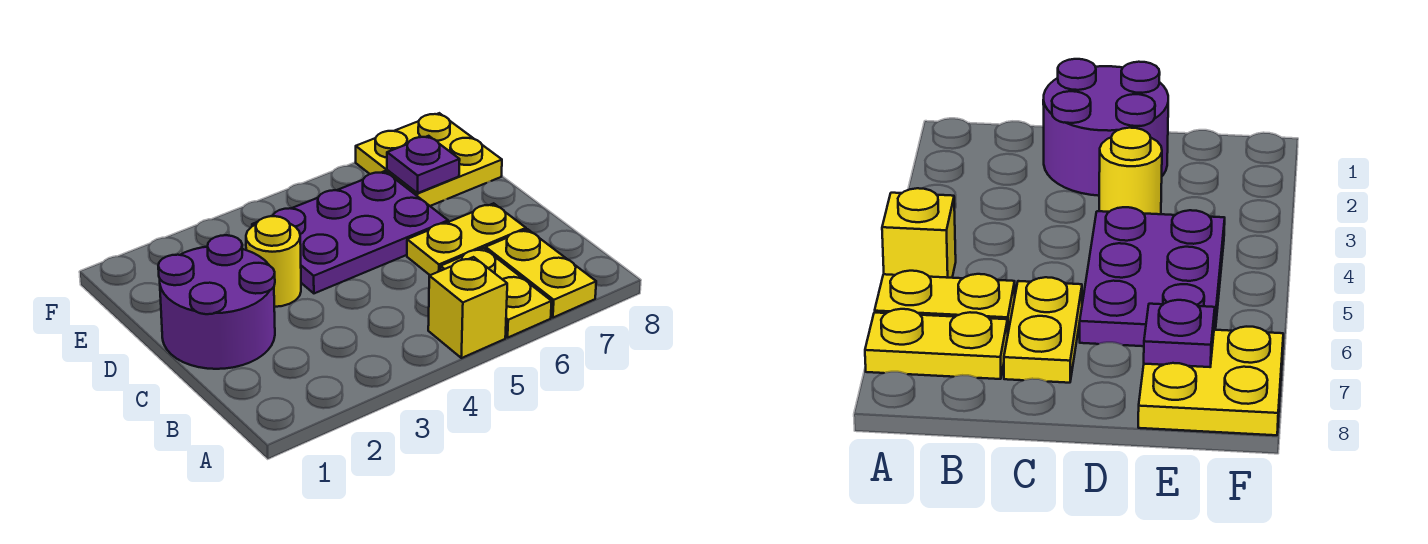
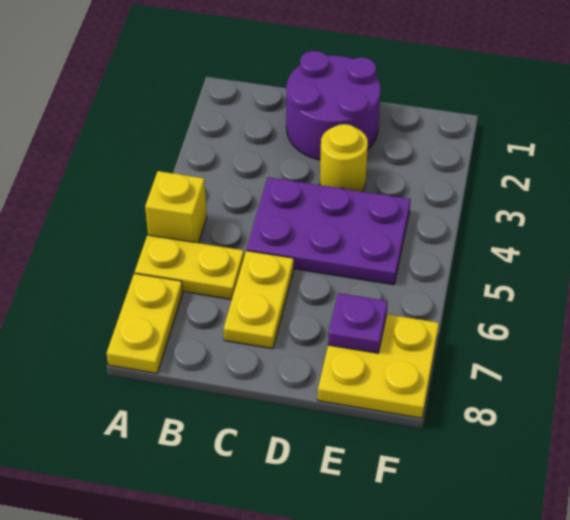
yellow 1x2 plate [486,229,596,318] -> yellow 1x2 plate turned to [107,273,183,373]
purple 2x3 plate [252,171,448,293] -> purple 2x3 plate turned to [247,177,411,285]

